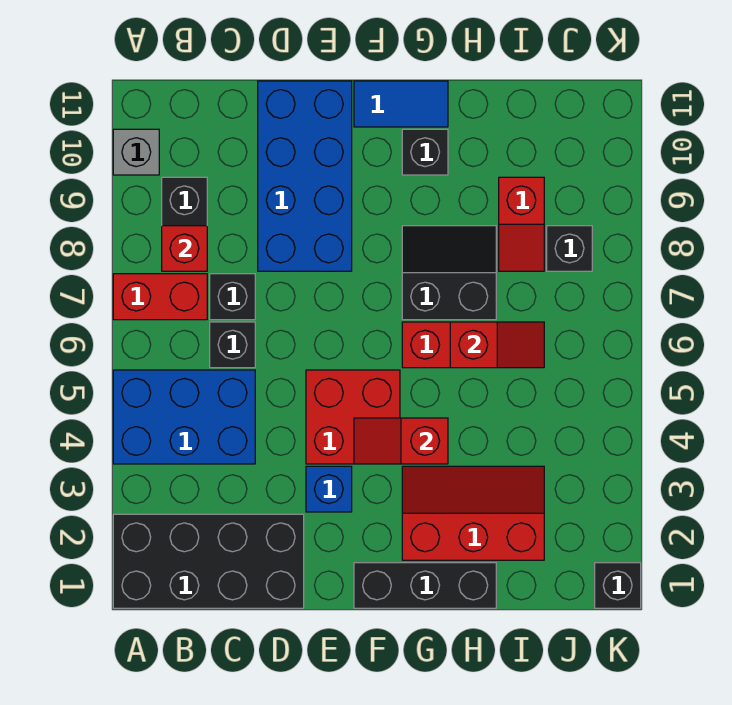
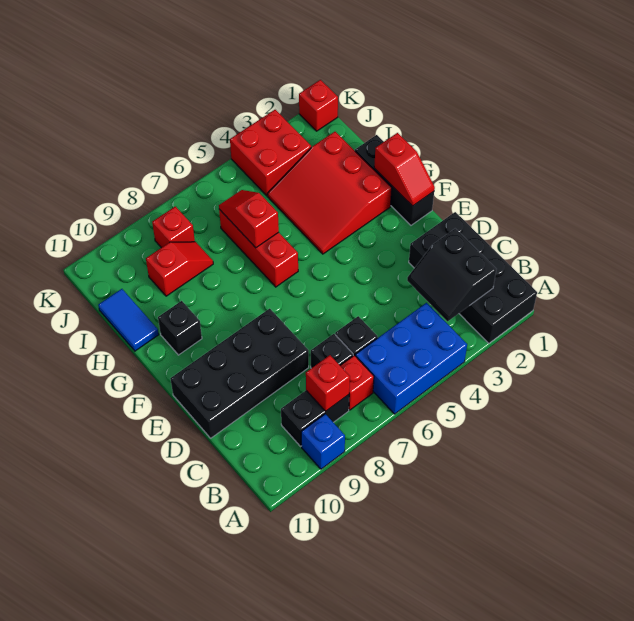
blue 2x3 brick [113,370,255,464] -> blue 2x3 brick turned to [355,303,467,414]
red 1x2 brick [113,274,207,320] -> red 1x1 brick [340,355,374,410]
grey 1x1 brick [113,129,159,175] -> none
blue 2x4 brick [258,81,352,271] -> black 2x4 brick [170,309,309,438]
blue 1x1 brick [306,466,352,512] -> blue 1x1 brick moved to [301,414,345,469]
red 2x2 brick [306,370,400,464] -> red 2x2 brick moved to [230,110,311,196]
red 1x2 slope [354,418,448,464] -> red 1x2 slope moved to [374,133,435,206]
blue 1x2 tile [354,81,448,127] -> blue 1x2 tile moved to [98,289,159,351]
red 2x3 slope [402,466,544,560] -> red 3x3 slope [267,132,392,254]
black 2x2 slope [402,226,496,320] -> black 2x2 slope moved to [407,229,496,321]
black 1x1 brick [547,226,592,271] -> red 1x1 brick [152,206,195,248]
black 1x1 brick [595,563,641,608] -> red 1x1 brick [299,80,338,131]

